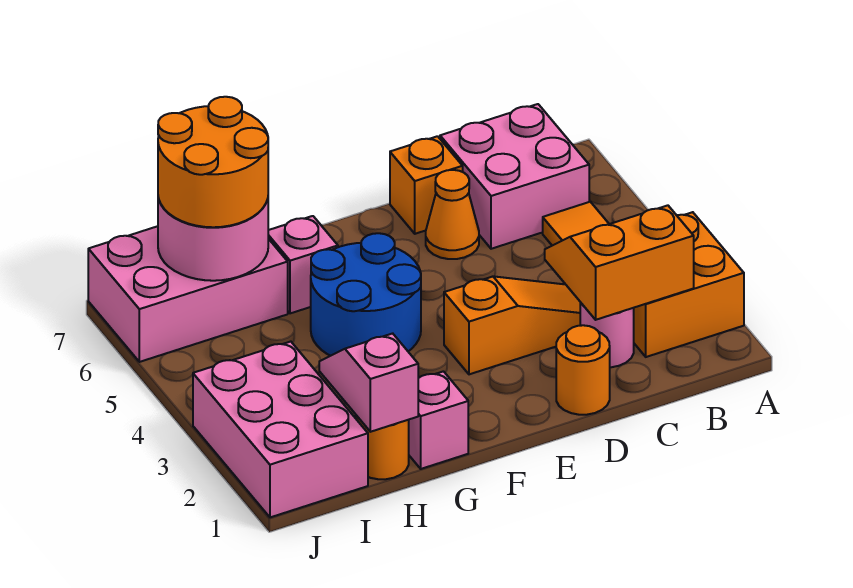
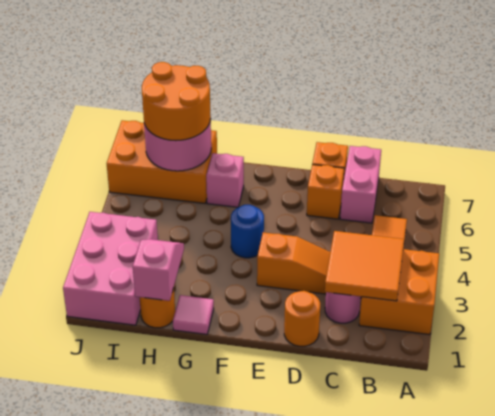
orange 2x2 slope [545,205,694,320] -> orange 2x2 tile [325,231,404,301]
pink 2x2 brick [440,104,589,249] -> pink 1x2 brick [340,146,381,223]
orange 1x1 cone [426,170,479,259] -> orange 1x1 brick [307,165,344,219]
blue 2x2 round brick [311,233,421,356] -> blue 1x1 round brick [231,205,264,258]
pink 1x1 brick [409,371,468,469] -> pink 1x1 tile [173,295,214,334]
pink 2x3 brick [88,226,288,362] -> orange 2x3 brick [107,120,217,203]

